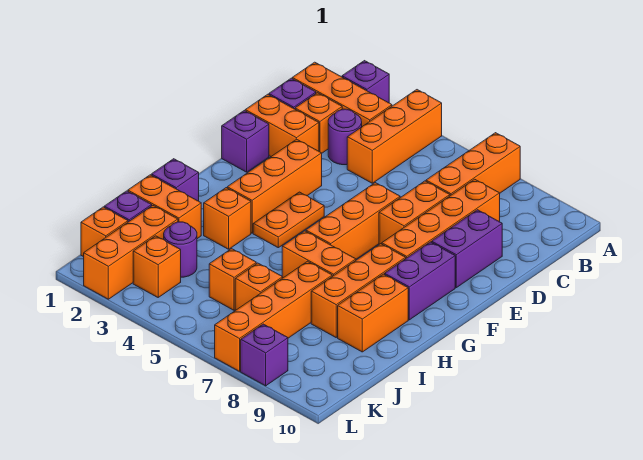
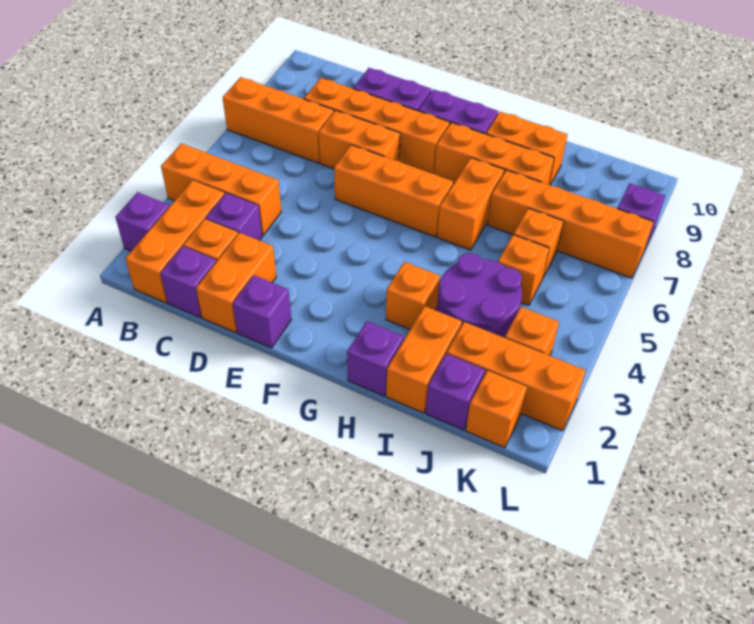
purple 1x1 round brick [328,109,362,165] -> purple 1x1 brick [206,193,262,241]
orange 1x3 brick [227,139,322,233] -> none
orange 1x2 plate [253,192,324,248] -> none
purple 1x1 round brick [164,222,197,277] -> purple 2x2 round brick [437,253,522,338]

